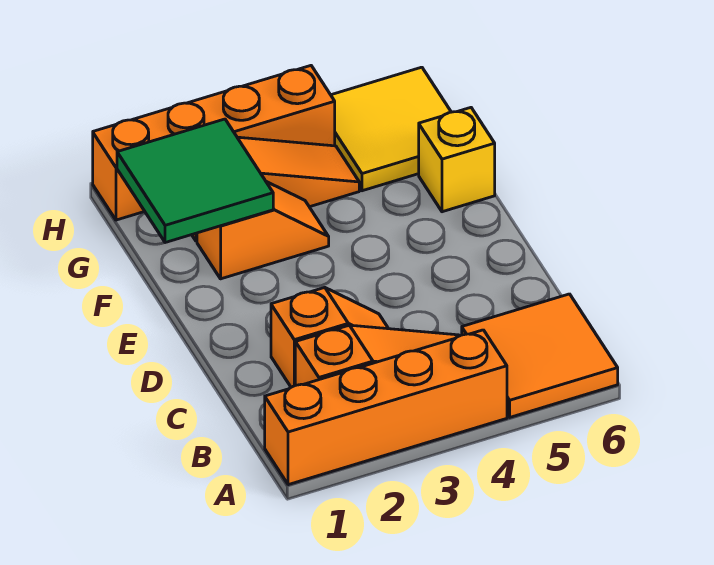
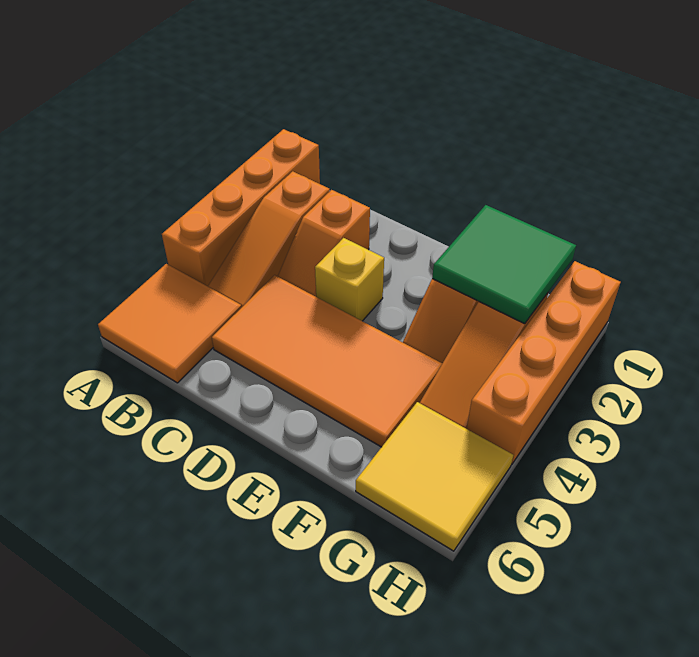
none -> orange 2x4 tile [212,275,442,447]
yellow 1x1 brick [419,108,495,212] -> yellow 1x1 brick moved to [315,238,384,321]

